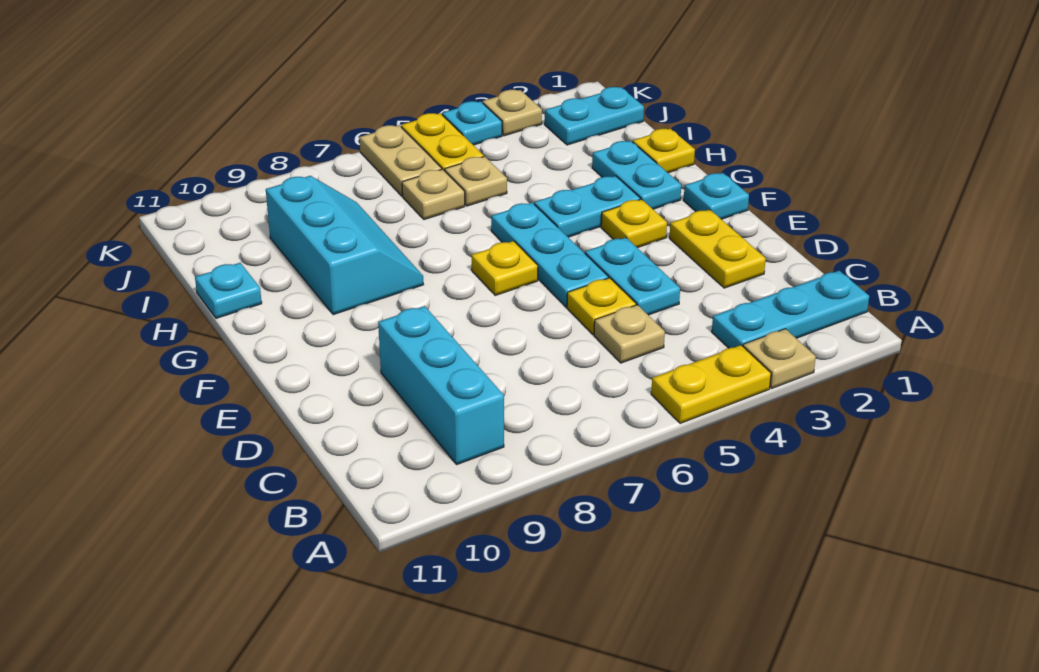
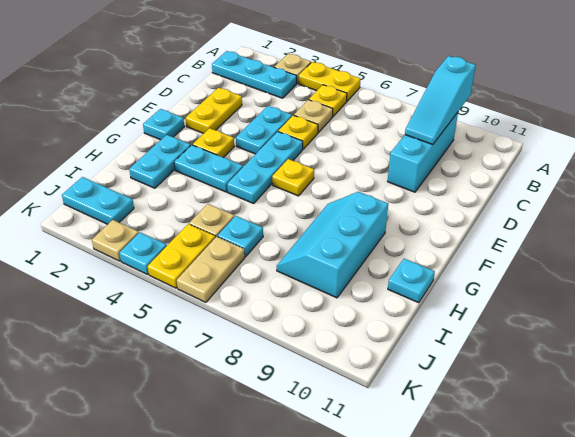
none -> cyan 1x3 slope [405,56,476,145]
yellow 1x1 plate [633,129,695,173] -> yellow 1x1 plate moved to [309,85,347,116]
tan 1x1 plate [402,169,465,220] -> cyan 1x1 plate [218,216,263,257]

